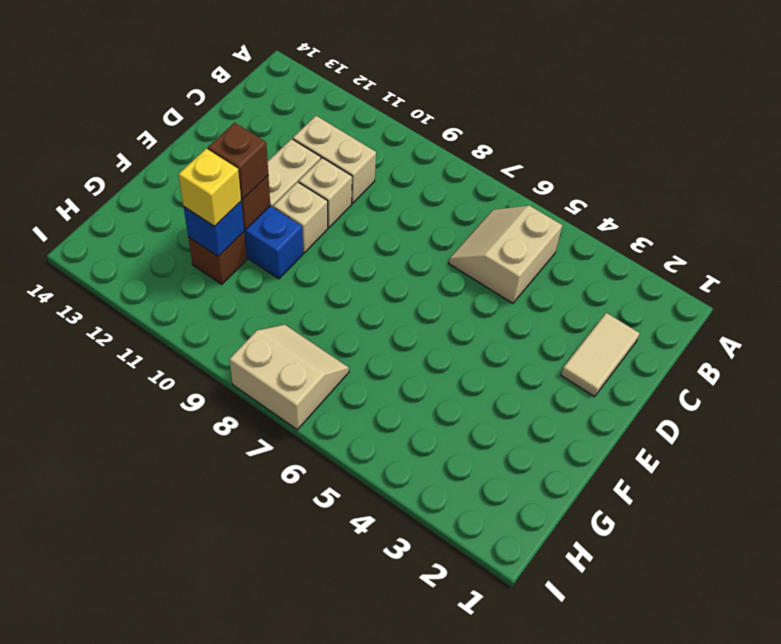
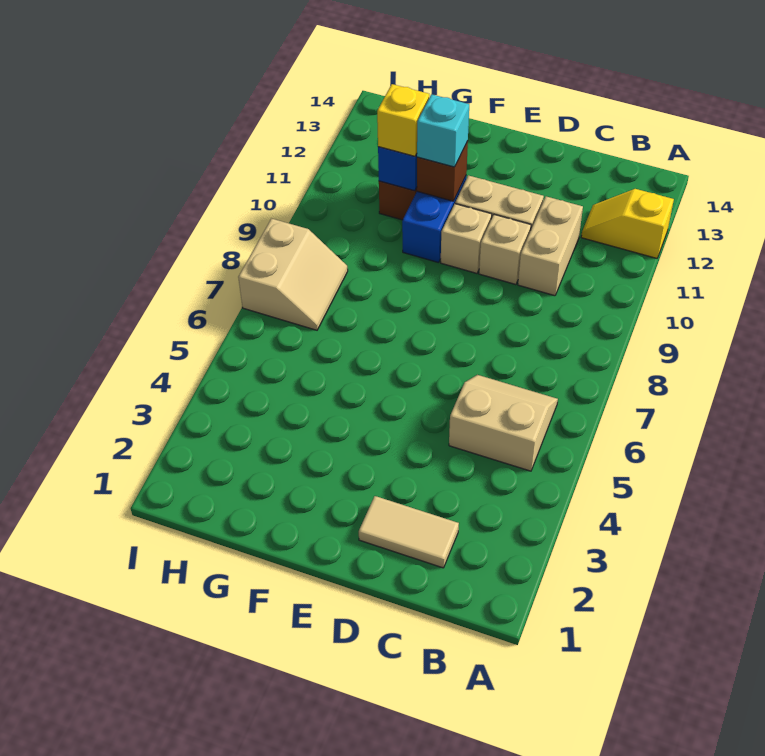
none -> yellow 1x2 slope [581,189,674,258]
brown 1x1 brick [208,123,268,199] -> cyan 1x1 brick [417,94,469,167]

